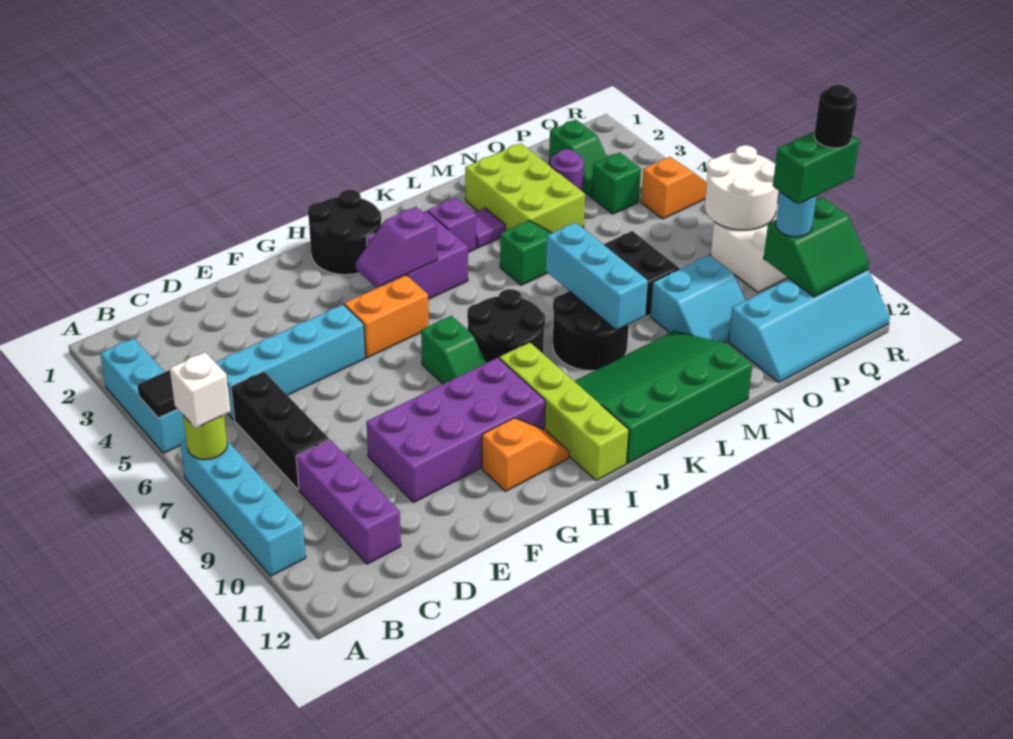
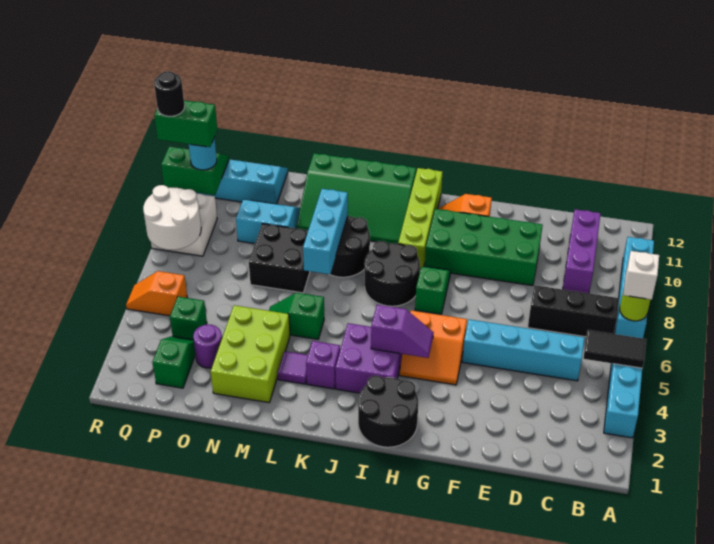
black 1x3 brick [231,371,329,489] -> black 1x3 brick turned to [528,285,619,337]
purple 2x4 brick [366,358,545,503] -> green 2x4 brick [425,209,543,286]

